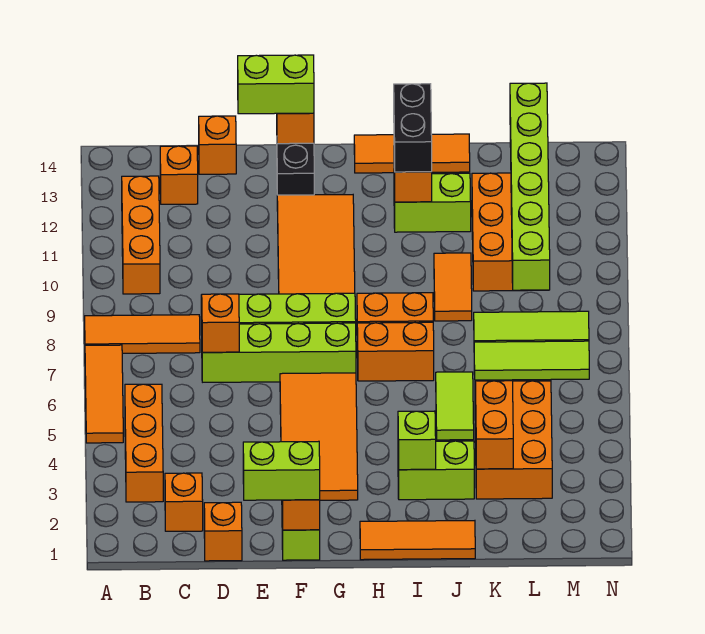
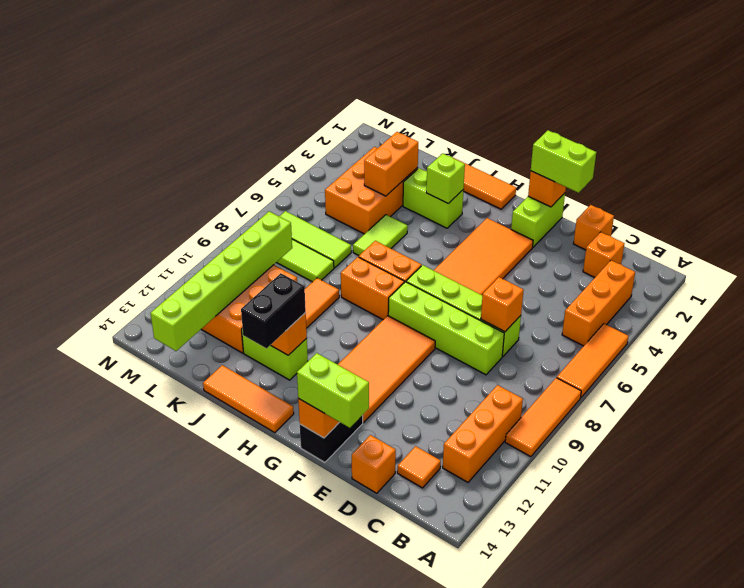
orange 1x3 tile [85,315,200,353] -> orange 1x3 tile turned to [505,378,581,457]
orange 1x1 brick [160,146,198,204] -> orange 1x1 tile [397,446,441,488]

